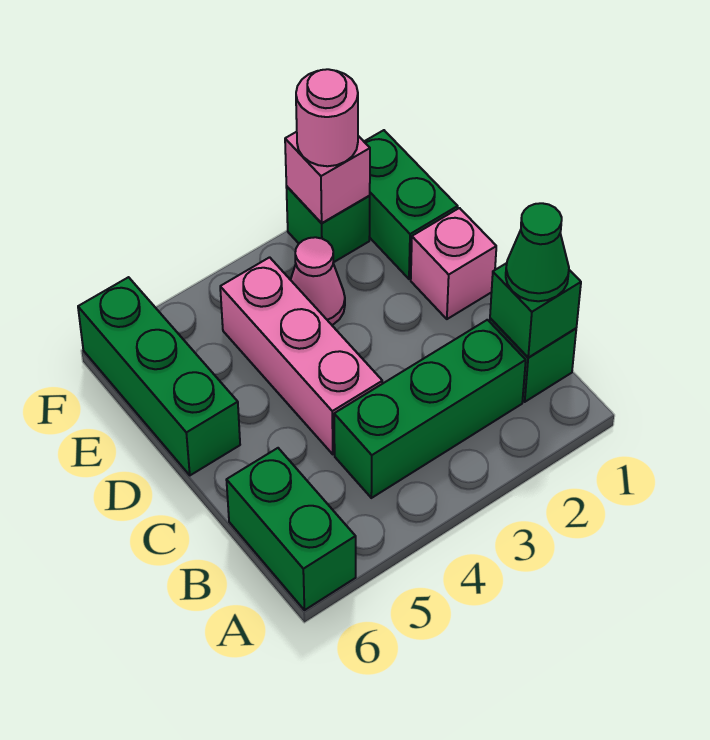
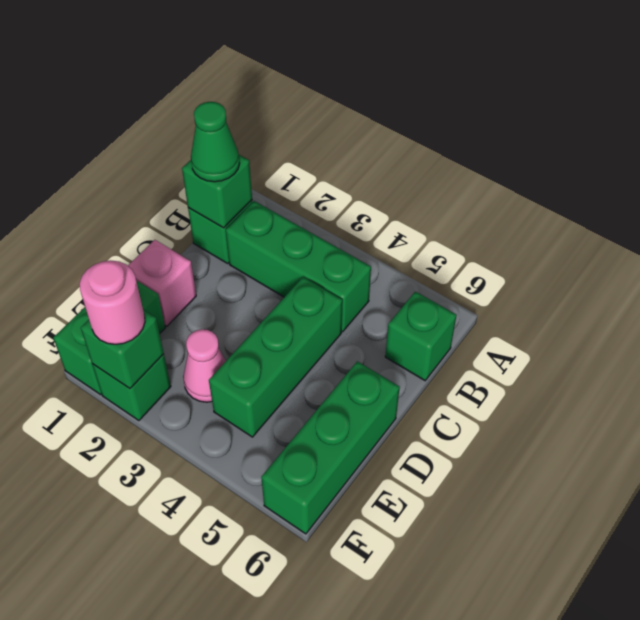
green 1x2 brick [227,448,356,610] -> green 1x1 brick [385,292,457,380]
pink 1x3 brick [220,257,382,454] -> green 1x3 brick [209,277,342,437]
pink 1x1 brick [285,132,370,223] -> green 1x1 brick [81,310,164,388]

